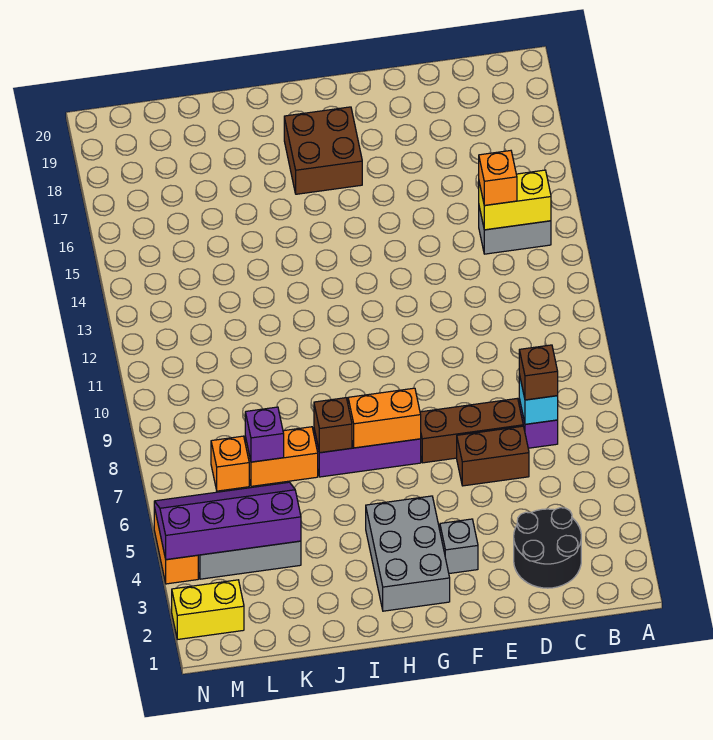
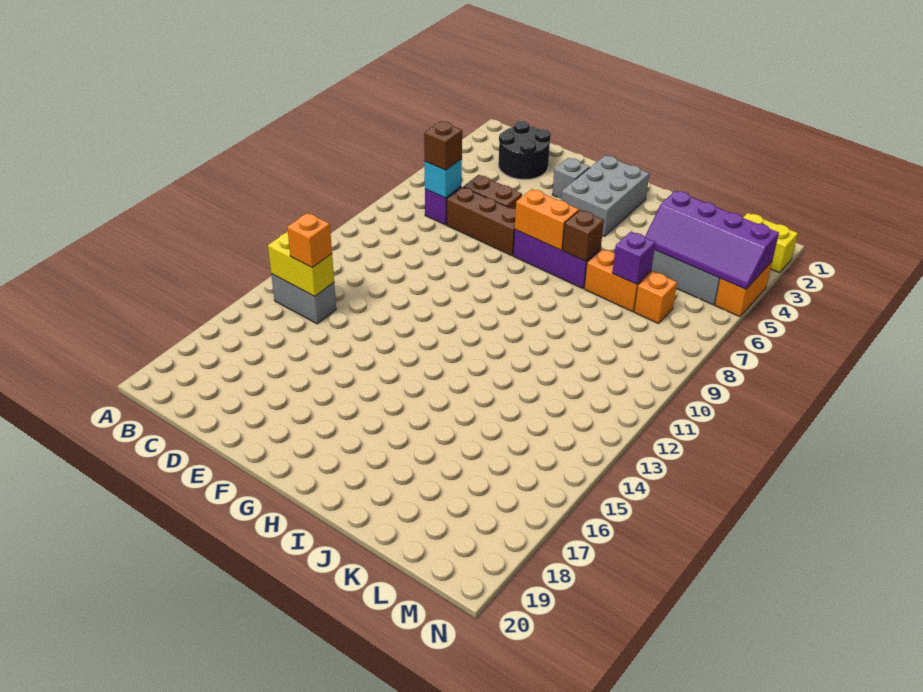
brown 2x2 brick [284,107,362,194] -> none

